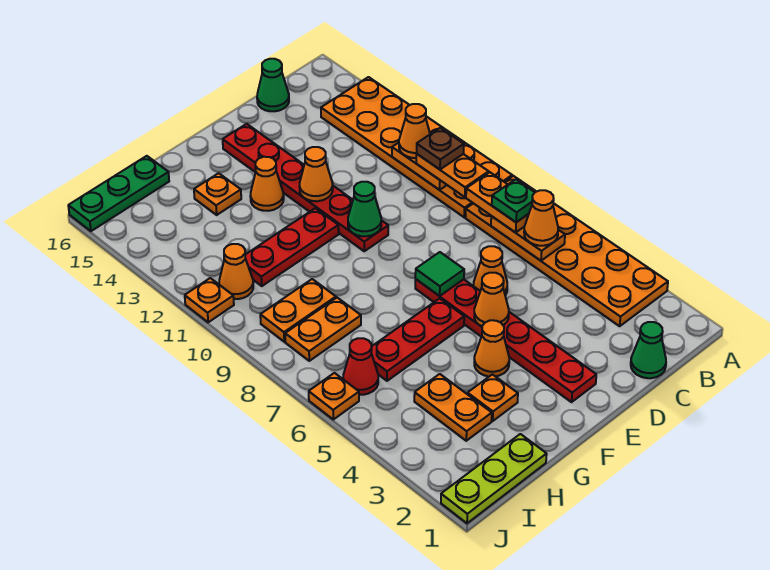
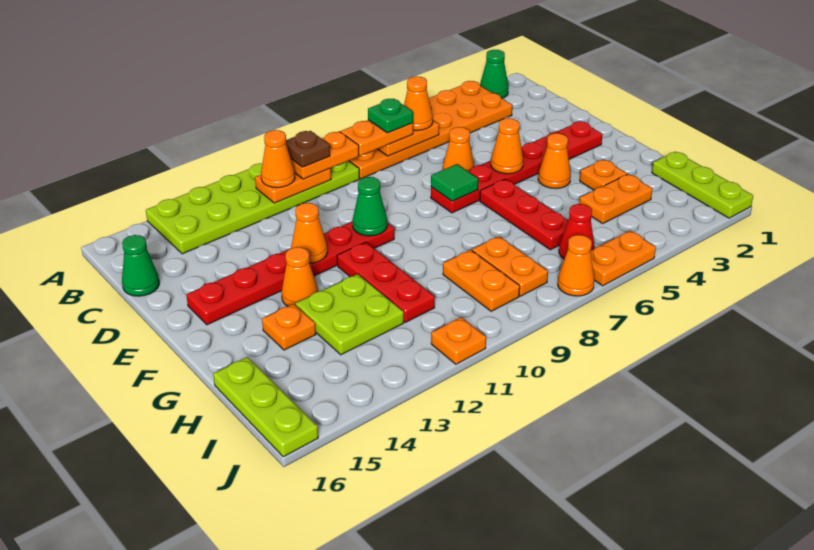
orange 2x6 plate [321,77,512,217] -> lime 2x6 plate [146,161,359,254]
green 1x1 cone [631,322,666,378] -> green 1x1 cone moved to [480,50,509,98]
none -> lime 2x2 plate [295,274,404,355]
green 1x3 plate [68,156,169,231] -> lime 1x3 plate [213,357,318,457]
orange 1x1 cone [219,244,253,299] -> orange 1x1 cone moved to [558,235,594,296]
orange 1x1 plate [309,373,359,419] -> orange 1x2 plate [591,231,656,286]

